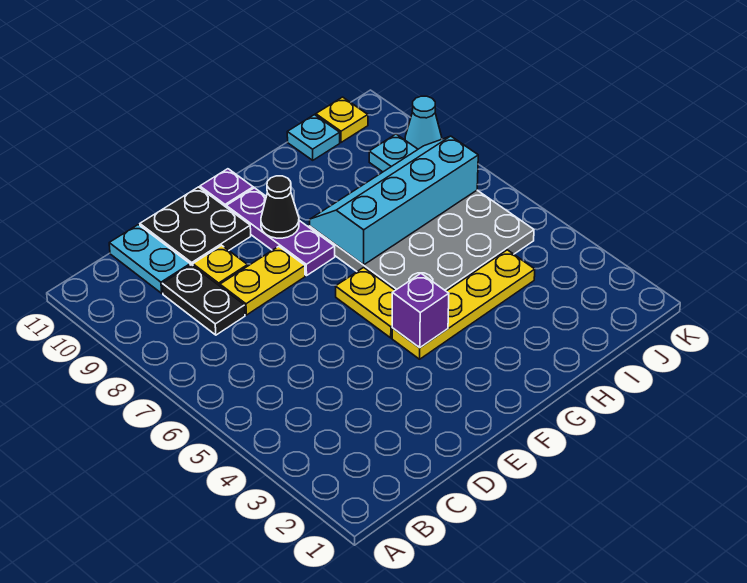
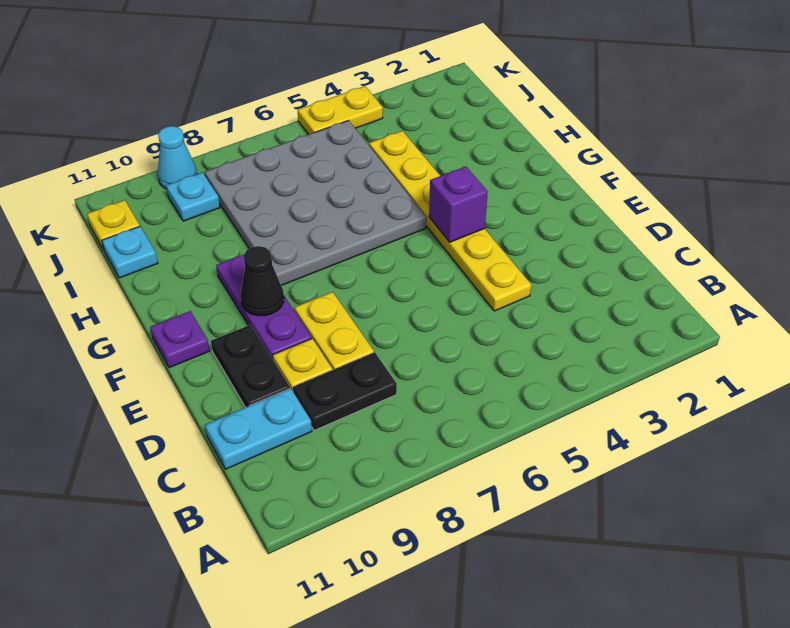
black 2x2 plate [140,187,251,265] -> black 1x2 plate [211,325,290,407]
yellow 1x4 plate [392,250,535,359] -> yellow 1x6 plate [369,131,531,311]
yellow 1x2 plate [336,267,395,338] -> yellow 1x2 plate moved to [298,86,383,135]
purple 1x3 plate [226,188,335,276] -> purple 1x3 plate turned to [216,255,312,359]
cyan 2x4 slope [310,136,478,265] -> none

